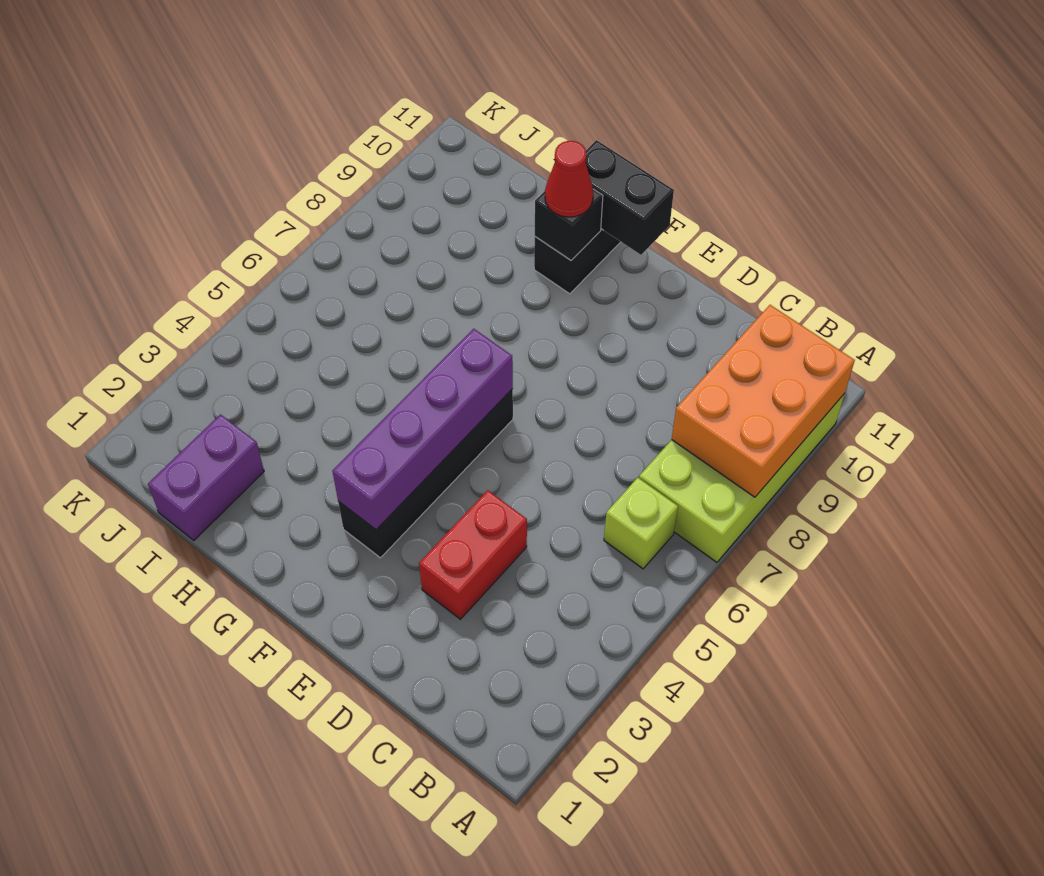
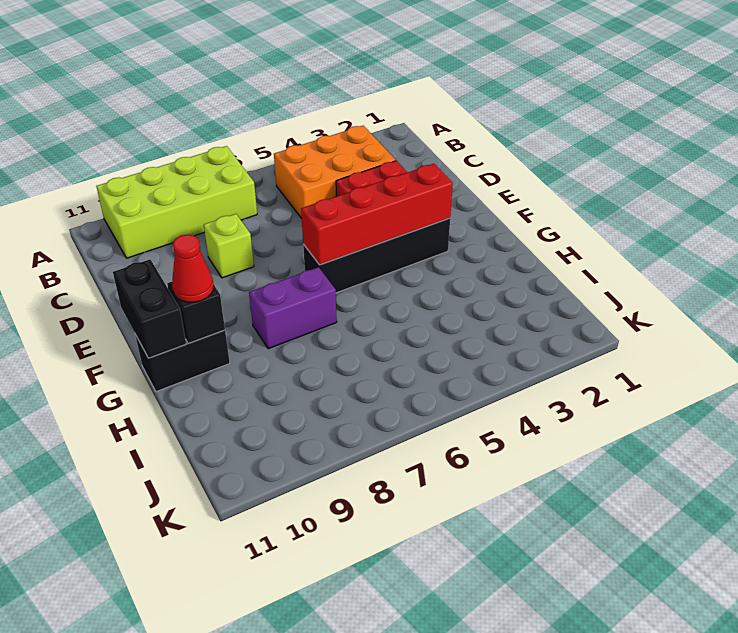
orange 2x3 brick [672,305,855,497] -> orange 2x3 brick moved to [274,126,396,218]
lime 1x1 brick [604,478,678,569] -> lime 1x1 brick moved to [204,214,254,278]
purple 1x4 brick [332,329,513,530] -> red 1x4 brick [301,164,453,265]
purple 1x2 brick [148,414,264,540] -> purple 1x2 brick moved to [249,267,337,349]

